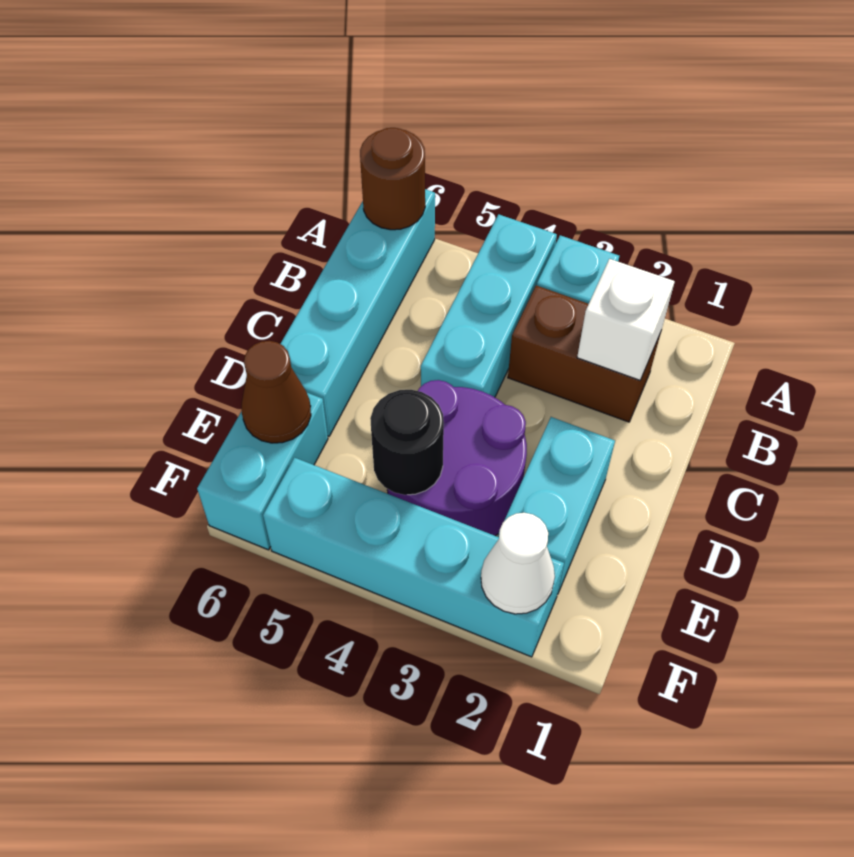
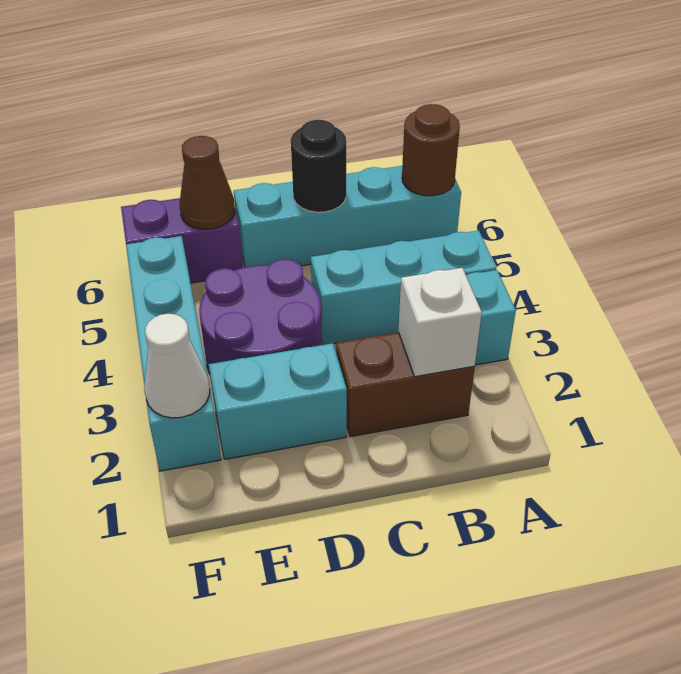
brown 1x2 brick [508,285,661,422] -> brown 1x2 brick turned to [336,332,475,437]
black 1x1 round brick [370,390,444,495] -> black 1x1 round brick moved to [291,120,346,212]
cyan 1x2 brick [197,393,328,550] -> purple 1x2 brick [121,198,243,283]

